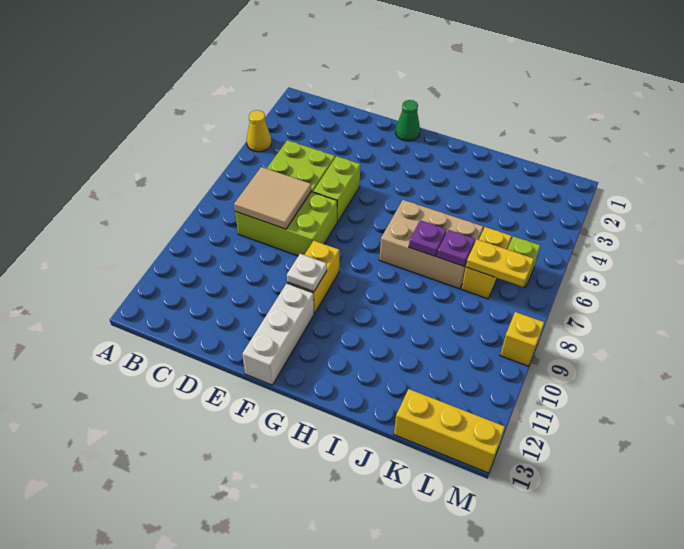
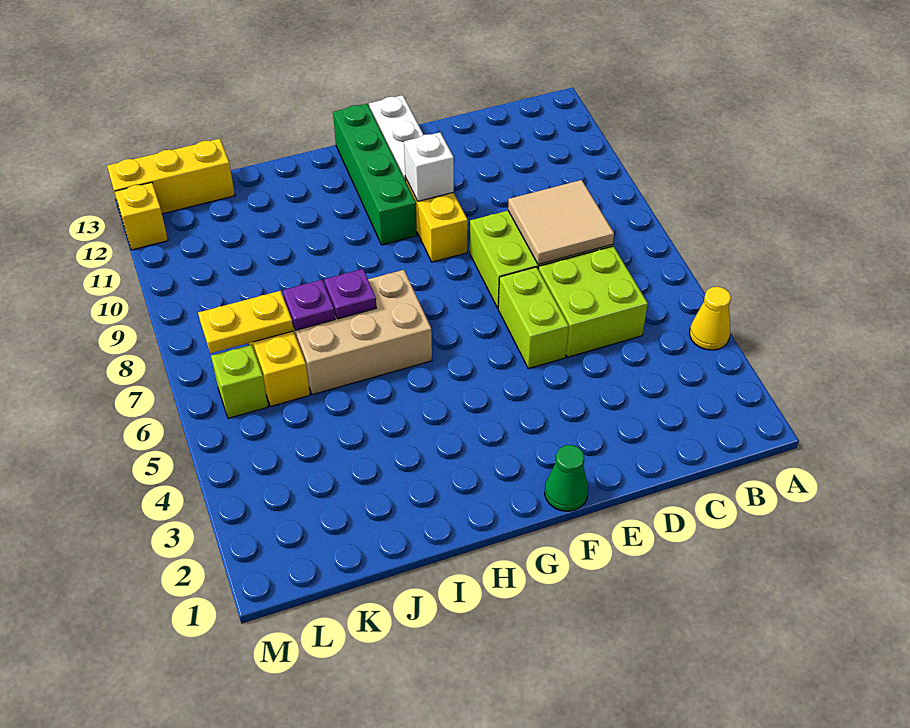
white 1x1 plate [287,254,327,292] -> white 1x1 brick [404,132,454,201]
none -> green 1x4 brick [333,104,417,245]
yellow 1x1 brick [500,312,544,366] -> yellow 1x1 brick moved to [115,182,168,250]

